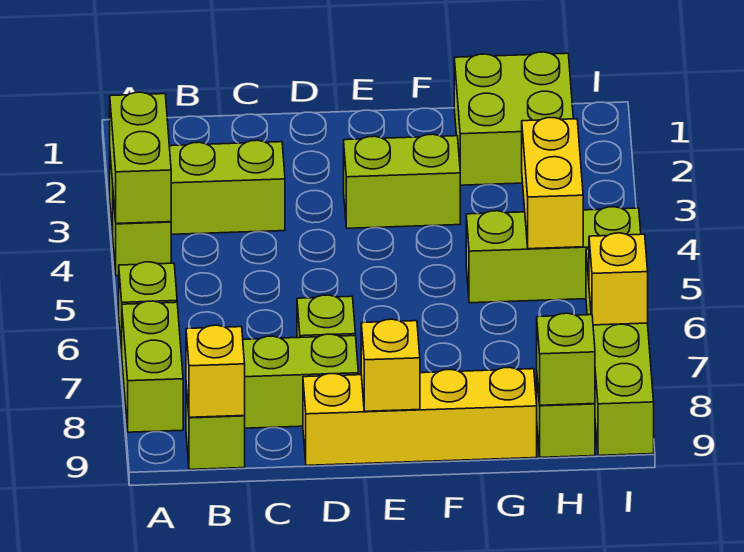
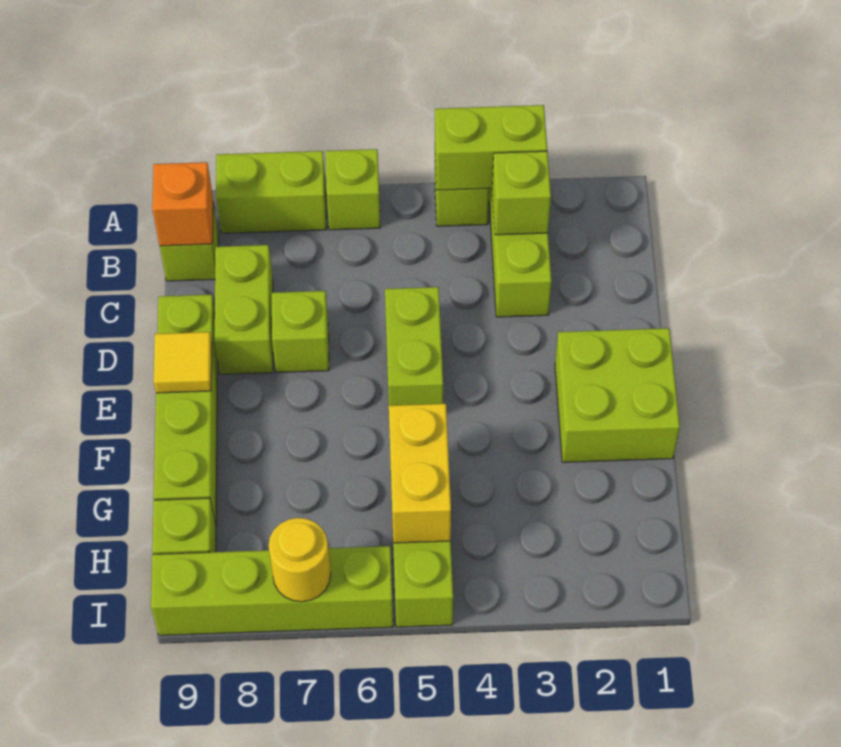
yellow 1x1 brick [186,325,245,417] -> orange 1x1 brick [152,162,213,246]
yellow 1x4 brick [303,367,537,465] -> lime 1x4 brick [154,295,218,525]
lime 1x2 brick [344,134,460,228] -> lime 1x2 brick moved to [385,287,443,406]
yellow 1x1 brick [361,319,420,411] -> yellow 1x1 tile [154,332,212,393]
lime 2x2 brick [454,52,573,185] -> lime 2x2 brick moved to [555,328,680,462]
yellow 1x2 brick [522,118,583,249] -> yellow 1x2 brick turned to [389,404,451,543]
lime 1x1 brick [537,313,595,405] -> lime 1x1 brick moved to [492,151,551,235]
yellow 1x1 brick [589,233,648,325] -> yellow 1x1 round brick [268,518,331,602]

